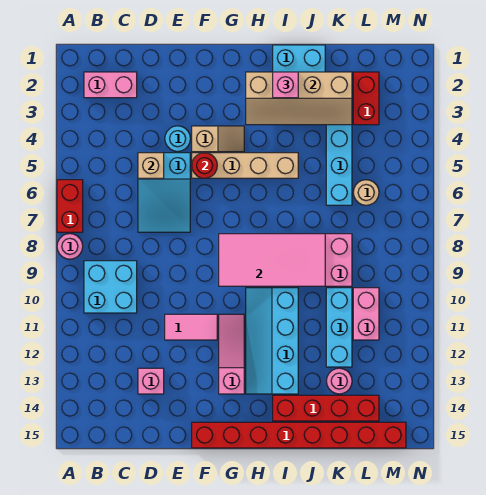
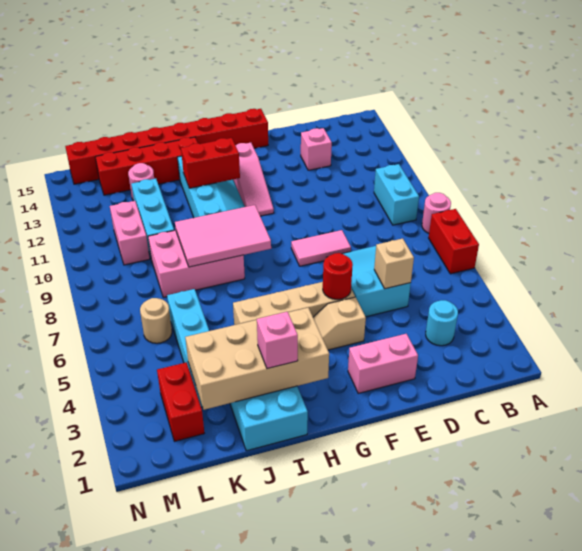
pink 1x2 brick [84,72,137,98] -> pink 1x2 brick moved to [348,334,418,393]
cyan 2x2 brick [84,261,137,313] -> cyan 1x2 brick [374,164,419,225]
cyan 1x1 round brick [165,126,190,151] -> cyan 1x1 round brick moved to [426,300,458,346]
pink 1x2 tile [165,314,217,340] -> pink 1x2 tile moved to [291,230,351,266]
pink 2x4 tile [219,234,325,286] -> pink 2x3 tile [175,205,271,267]
tan 2x4 slope [246,72,352,125] -> tan 2x4 brick [185,308,329,410]
none -> red 1x2 brick [181,138,240,188]

